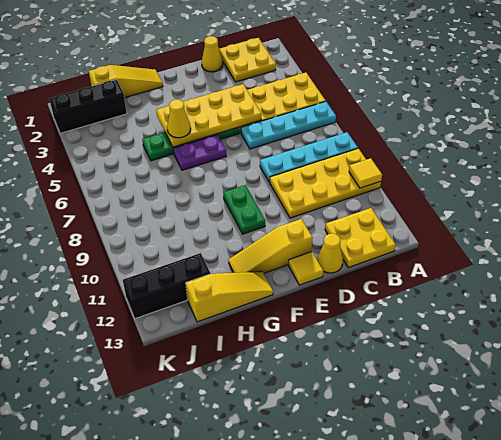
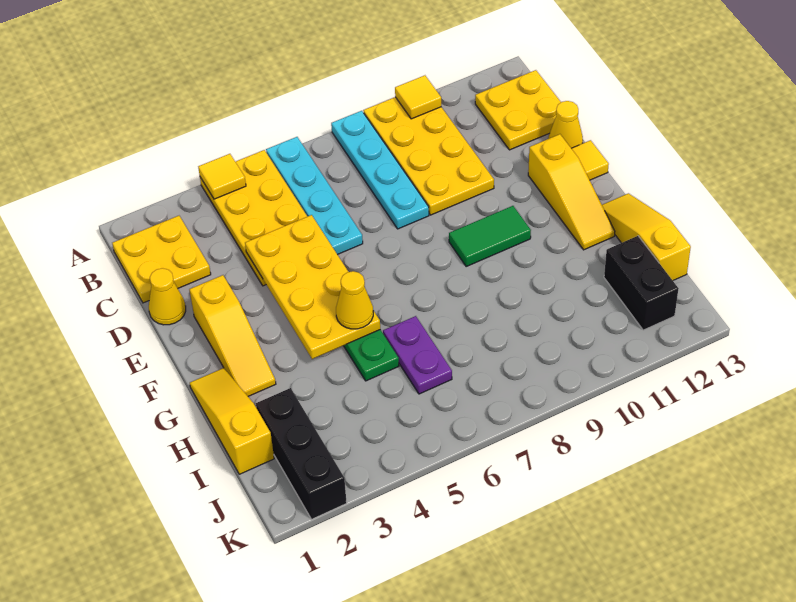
none -> yellow 1x1 tile [198,154,246,199]
none -> yellow 1x3 slope [189,275,276,396]
purple 1x2 plate [173,135,226,170] -> purple 1x2 plate moved to [383,316,452,394]
green 1x2 plate [223,185,265,234] -> green 1x2 tile [449,206,531,266]
black 1x3 brick [123,253,210,319] -> black 1x2 brick [604,236,679,330]

